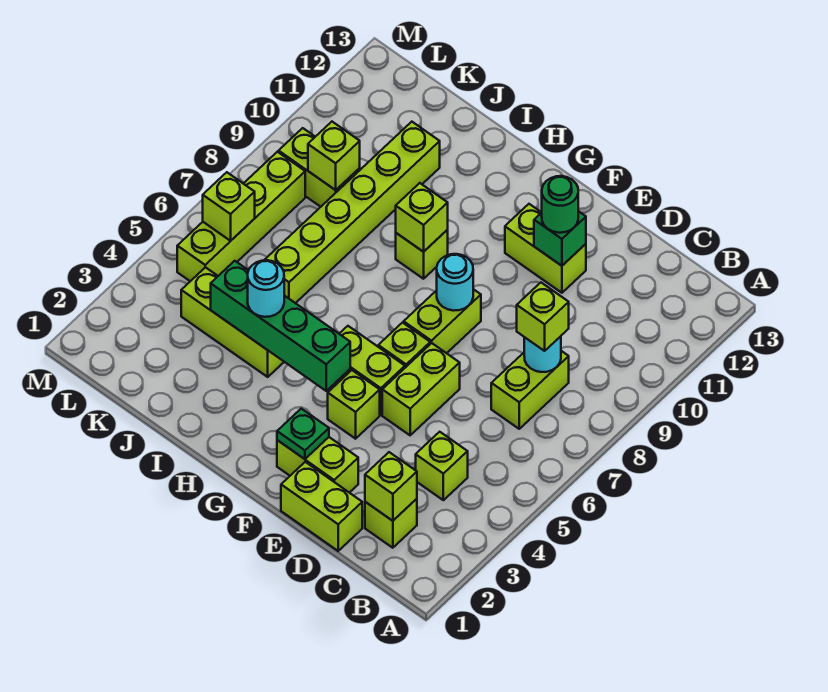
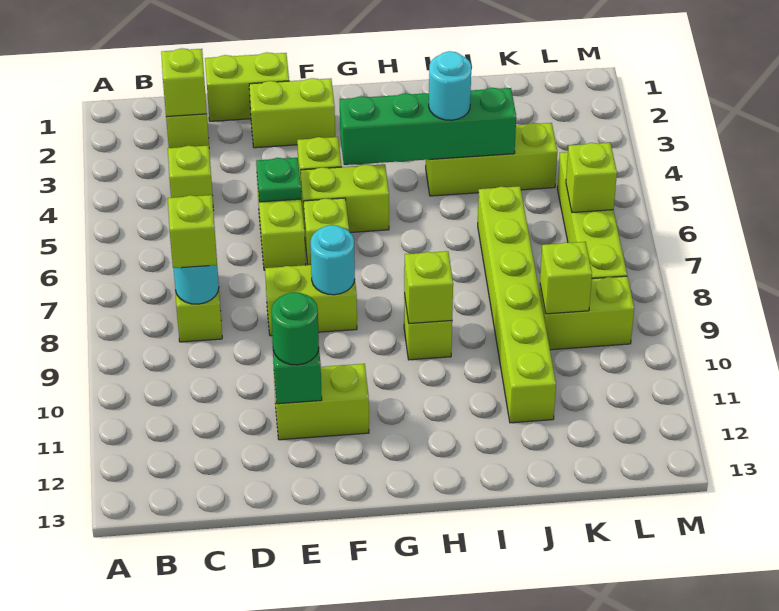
green 1x1 plate [277,409,329,459] -> green 1x1 plate moved to [256,158,301,202]
lime 1x2 brick [404,289,481,353] -> lime 1x2 brick turned to [265,265,357,336]

